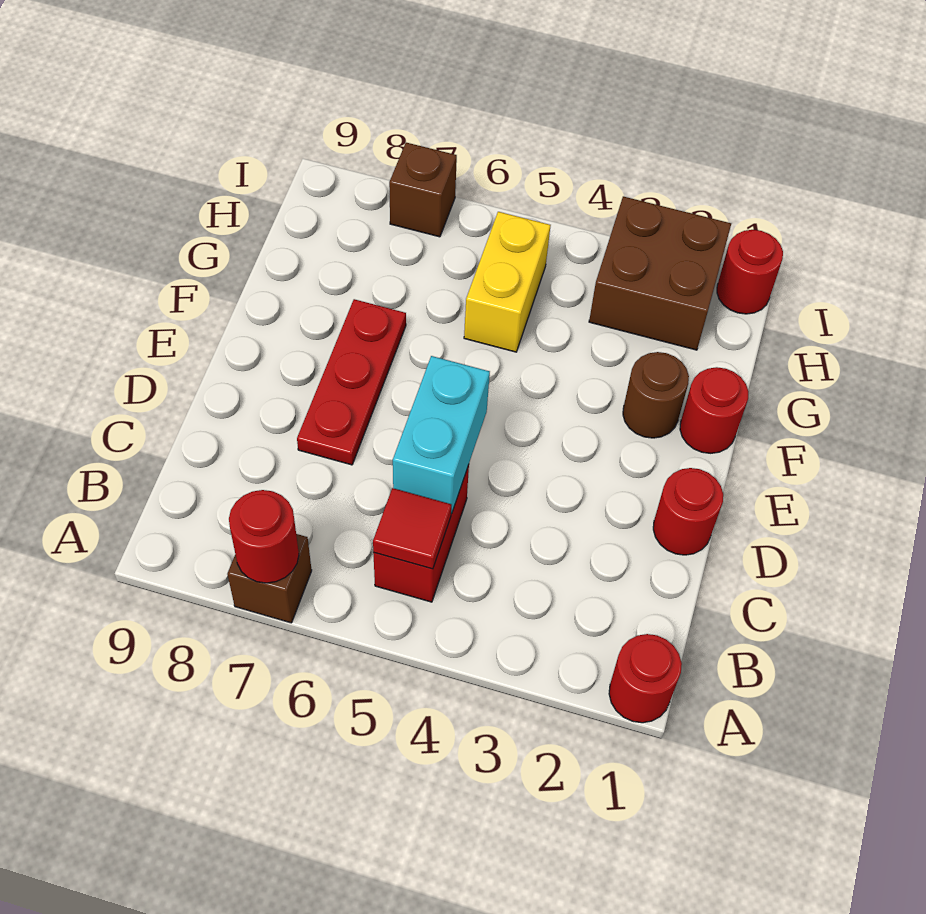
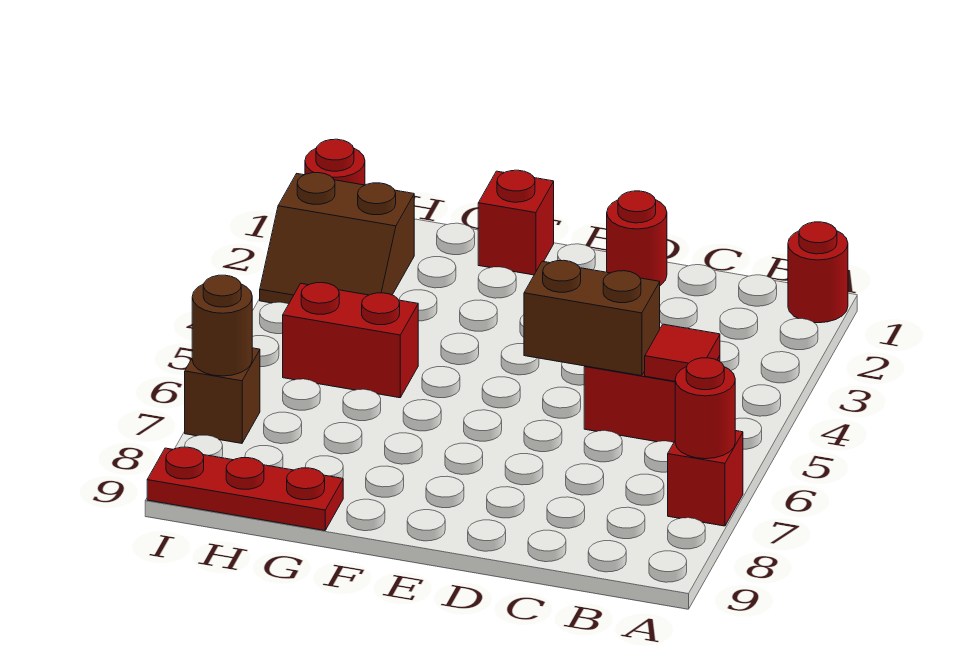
brown 1x1 brick [227,534,312,623] -> red 1x1 brick [668,431,743,526]
cyan 1x2 brick [393,356,490,513] -> brown 1x2 brick [524,260,660,376]
red 1x3 plate [297,299,406,465] -> red 1x3 plate moved to [147,447,343,531]
red 1x1 round brick [680,367,748,453] -> red 1x1 brick [478,170,554,275]
brown 1x1 round brick [623,352,689,438] -> brown 1x1 round brick moved to [192,275,252,376]
yellow 1x2 brick [464,212,551,352] -> red 1x2 brick [283,283,418,398]
brown 2x2 brick [589,196,731,350] -> brown 2x2 slope [260,173,414,304]

